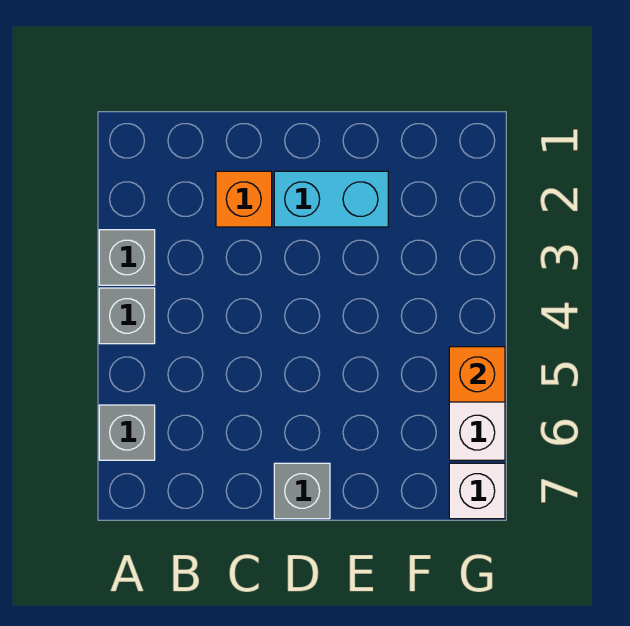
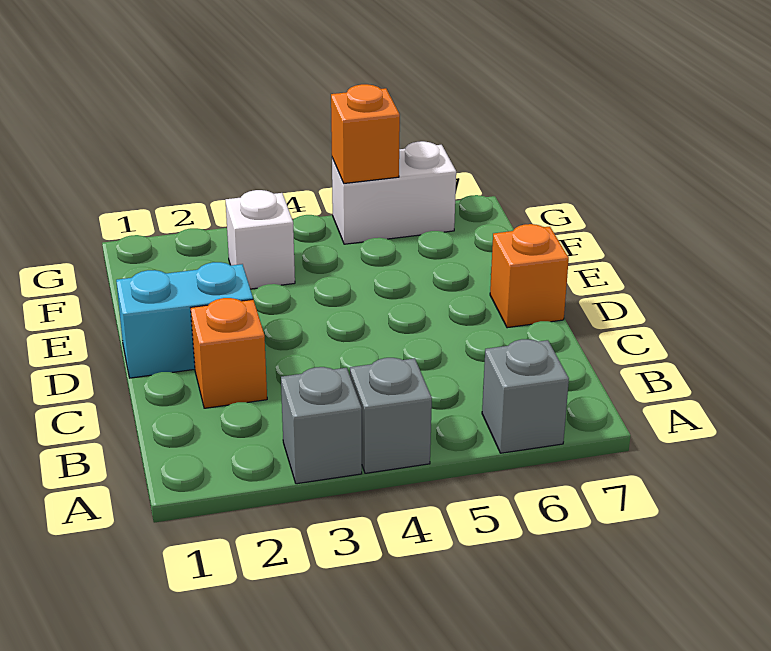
cyan 1x2 brick [274,171,388,227] -> cyan 1x2 brick turned to [116,262,253,378]
grey 1x1 brick [274,463,330,519] -> orange 1x1 brick [490,224,569,328]
white 1x1 brick [449,463,505,519] -> white 1x1 brick moved to [226,190,295,289]

